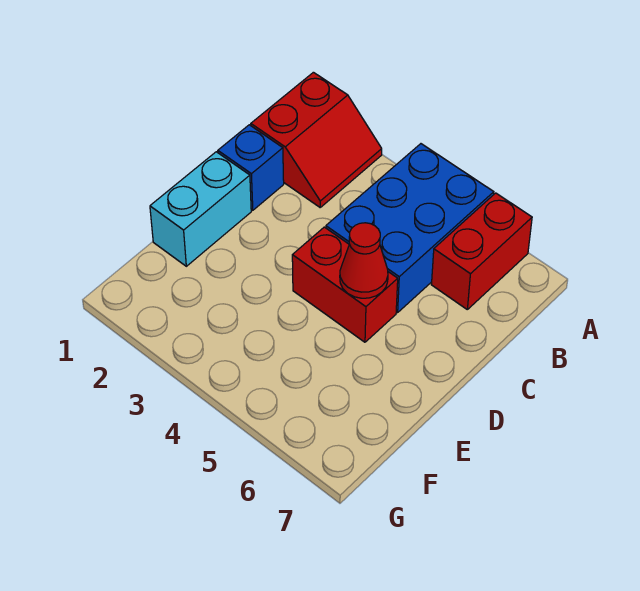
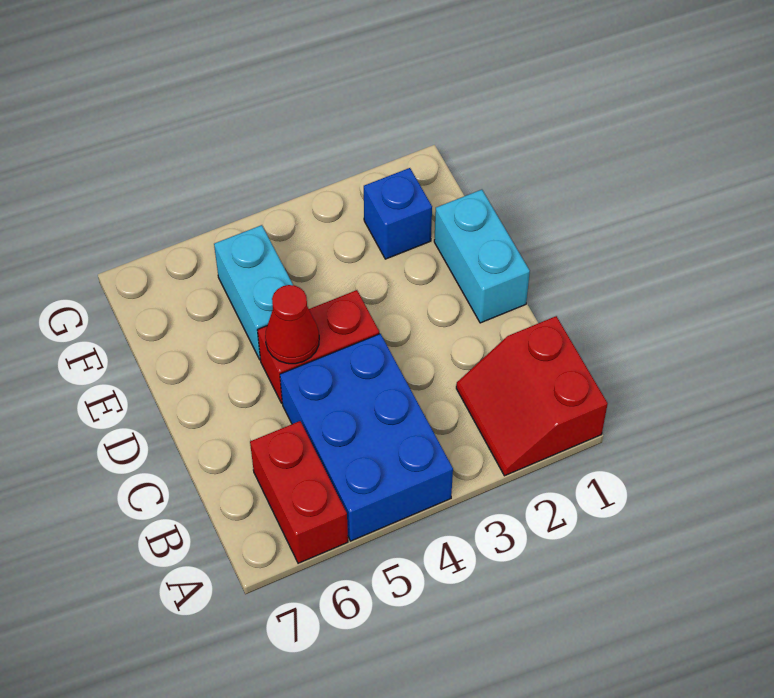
blue 1x1 brick [218,125,284,210] -> blue 1x1 brick moved to [364,168,432,259]
none -> cyan 1x2 brick [214,225,293,360]

